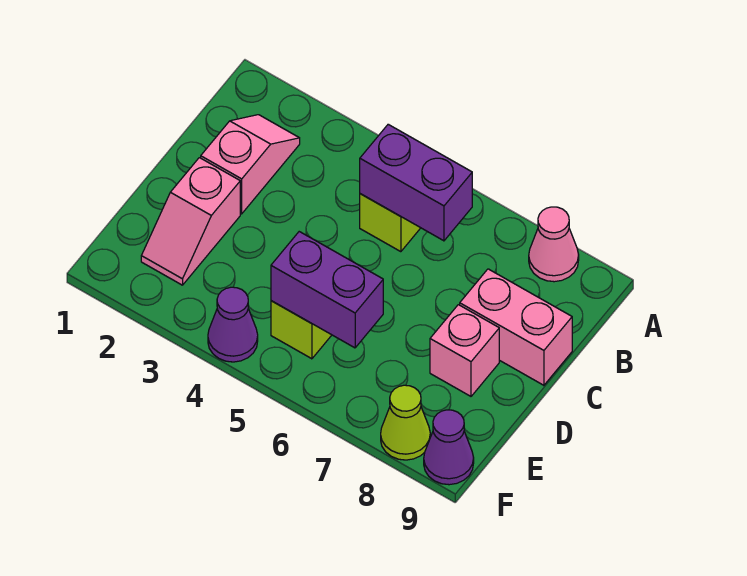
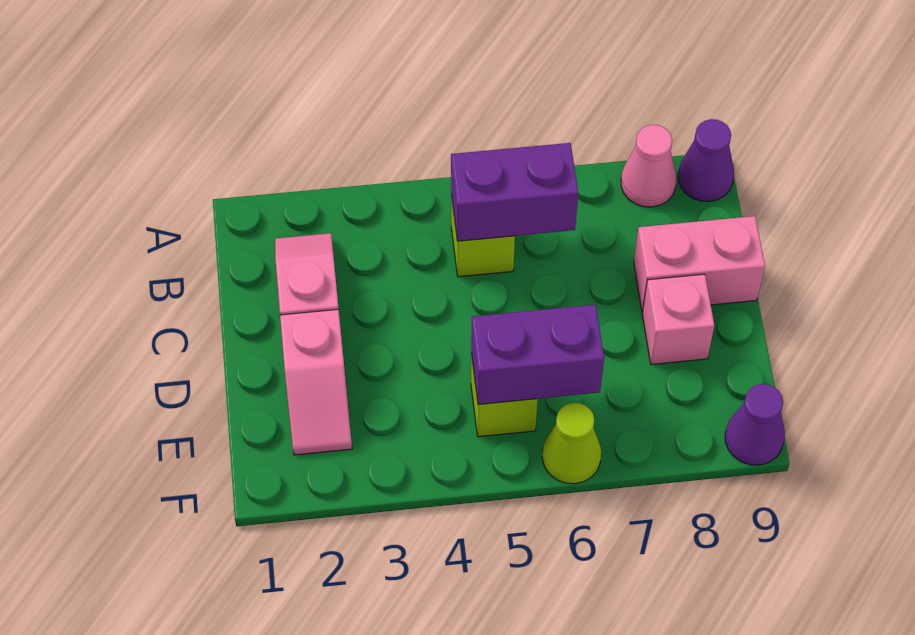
purple 1x1 cone [208,287,258,362] -> purple 1x1 cone moved to [678,119,734,202]
lime 1x1 cone [381,385,430,460] -> lime 1x1 cone moved to [542,403,601,484]

